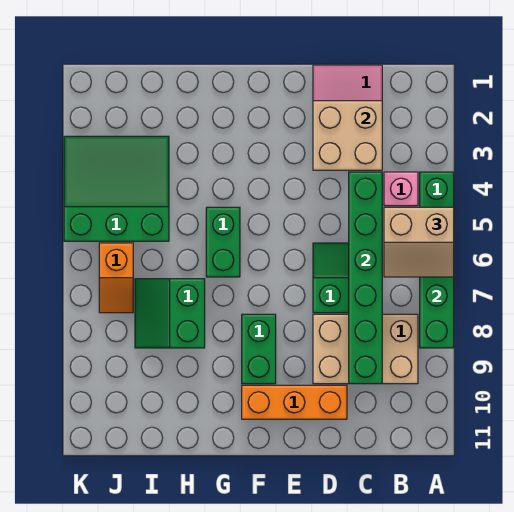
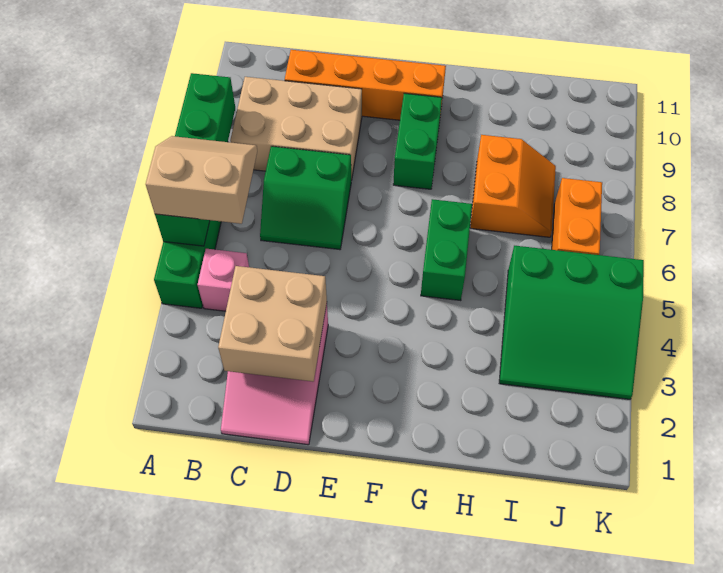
green 1x6 brick [349,172,382,384] -> none
orange 1x3 brick [242,385,347,419] -> orange 1x4 brick [285,50,446,120]
green 2x2 slope [135,279,205,348] -> orange 2x2 slope [470,135,556,237]
orange 1x2 slope [99,243,133,313] -> orange 1x2 brick [552,178,602,255]

